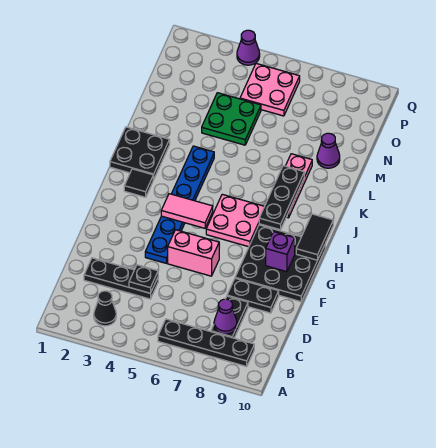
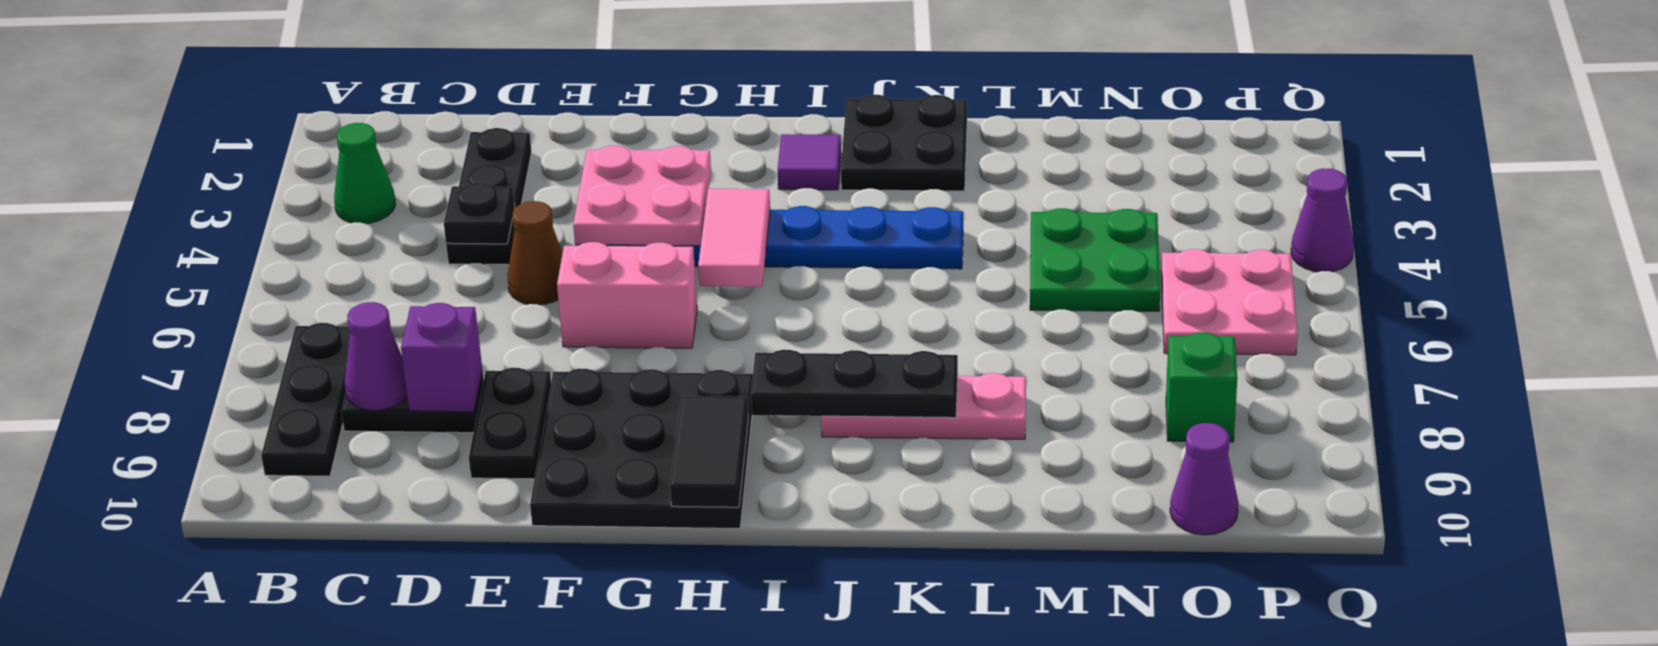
black 1x1 cone [94,291,116,326] -> green 1x1 cone [334,123,395,224]
black 1x4 plate [158,319,254,366] -> black 1x3 plate [261,323,350,476]
none -> brown 1x1 cone [507,201,563,305]
pink 1x2 brick [168,230,219,276] -> pink 1x2 brick turned to [557,242,697,348]
purple 1x1 brick [266,232,295,272] -> purple 1x1 brick moved to [401,303,482,412]
pink 2x2 plate [206,194,264,247] -> pink 2x2 plate moved to [573,146,711,246]
black 1x2 tile [296,214,333,260] -> black 1x2 tile turned to [670,396,748,507]
black 1x1 tile [124,169,154,197] -> purple 1x1 tile [778,134,841,190]
purple 1x1 cone [317,133,340,168] -> purple 1x1 cone moved to [1170,423,1238,535]
none -> green 1x1 brick [1166,333,1237,442]

